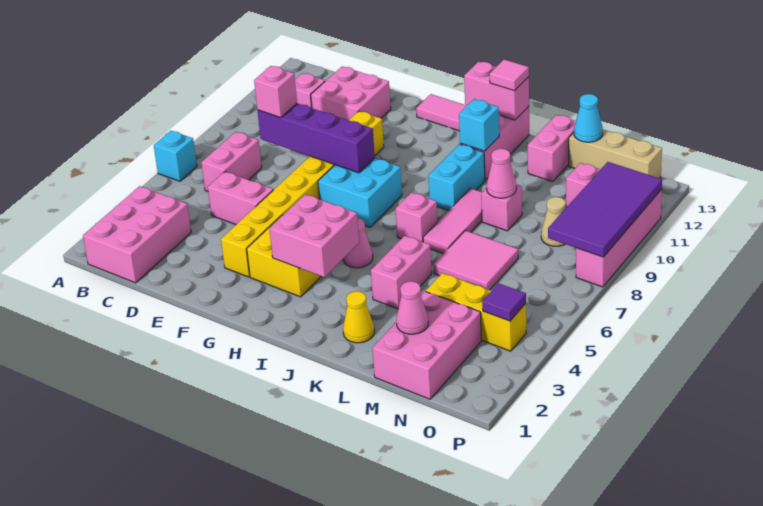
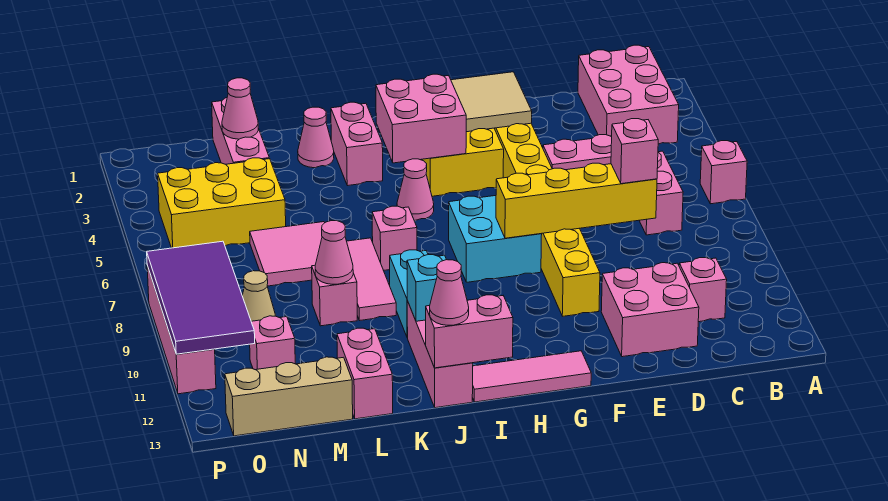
cyan 1x1 brick [154,131,197,181] -> pink 1x1 brick [700,141,747,204]
purple 1x4 brick [257,103,375,173] -> yellow 1x4 brick [496,163,657,238]
none -> tan 2x2 tile [451,72,532,132]
pink 1x1 tile [490,59,529,91] -> pink 1x1 cone [430,260,469,325]
yellow 1x1 cone [343,291,374,343] -> pink 1x1 cone [298,107,334,168]
pink 1x2 brick [371,236,432,309] -> pink 1x2 brick moved to [331,102,383,186]
pink 2x3 brick [372,291,481,399] -> pink 1x3 brick [212,98,269,164]
yellow 1x3 brick [426,273,526,351] -> yellow 2x3 brick [158,158,286,248]
cyan 1x1 cone [574,94,603,142] -> none
purple 1x1 tile [482,283,526,321] -> none

